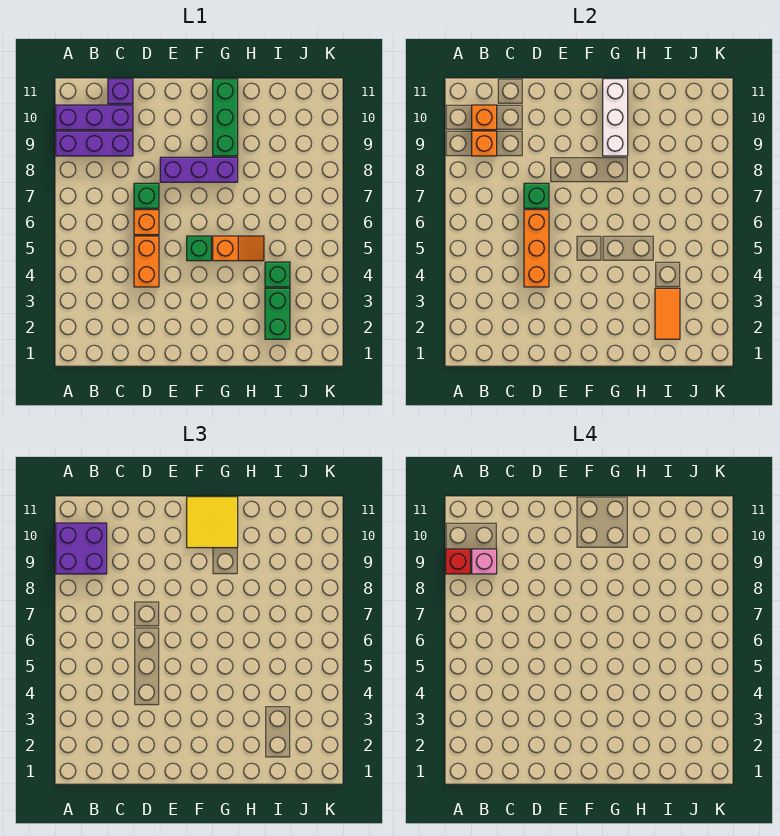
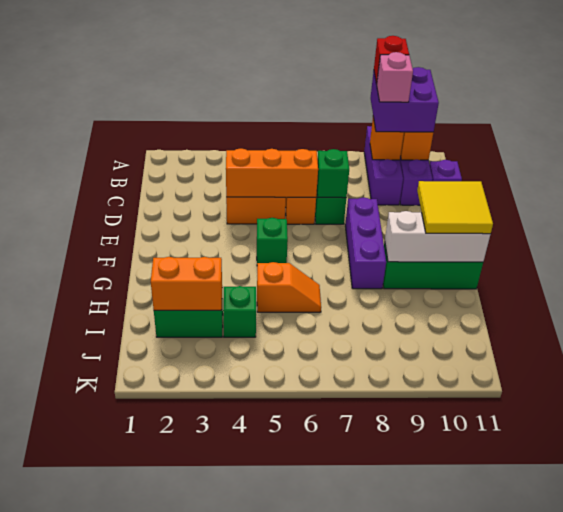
orange 1x2 slope [213,236,264,261] -> orange 1x2 slope turned to [257,262,321,312]
orange 1x2 tile [655,288,680,339] -> orange 1x2 brick [151,257,222,310]

